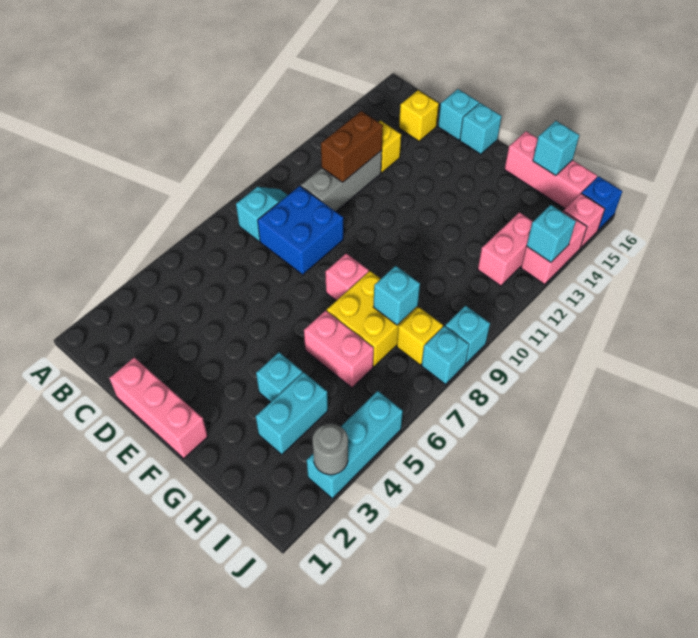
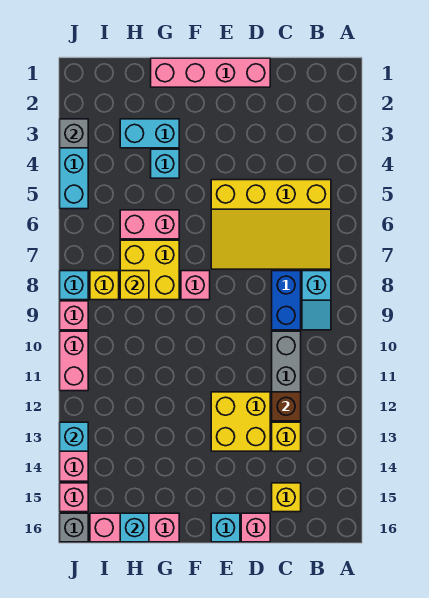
none -> yellow 3x4 slope [211,180,331,269]
blue 2x2 brick [258,186,343,275] -> blue 1x2 brick [272,271,301,330]
brown 1x2 brick [321,111,383,182] -> brown 1x1 brick [272,392,301,421]
pink 1x3 brick [109,357,208,458] -> pink 1x4 brick [151,58,270,87]
none -> yellow 2x2 brick [211,392,270,451]
cyan 1x1 brick [438,89,479,140] -> pink 1x1 brick [241,513,270,542]
cyan 1x2 brick [256,372,328,455] -> cyan 1x2 brick turned to [120,119,179,148]
cyan 1x1 brick [373,266,420,325] -> yellow 1x1 brick [120,271,149,300]
pink 1x2 brick [478,212,533,286] -> pink 1x2 brick moved to [60,331,88,391]
grey 1x1 round brick [312,424,348,475] -> grey 1x1 brick [60,119,88,148]
cyan 1x1 brick [445,306,490,363] -> pink 1x1 brick [60,301,88,330]
blue 1x1 brick [582,176,622,230] -> grey 1x1 brick [60,513,88,542]

